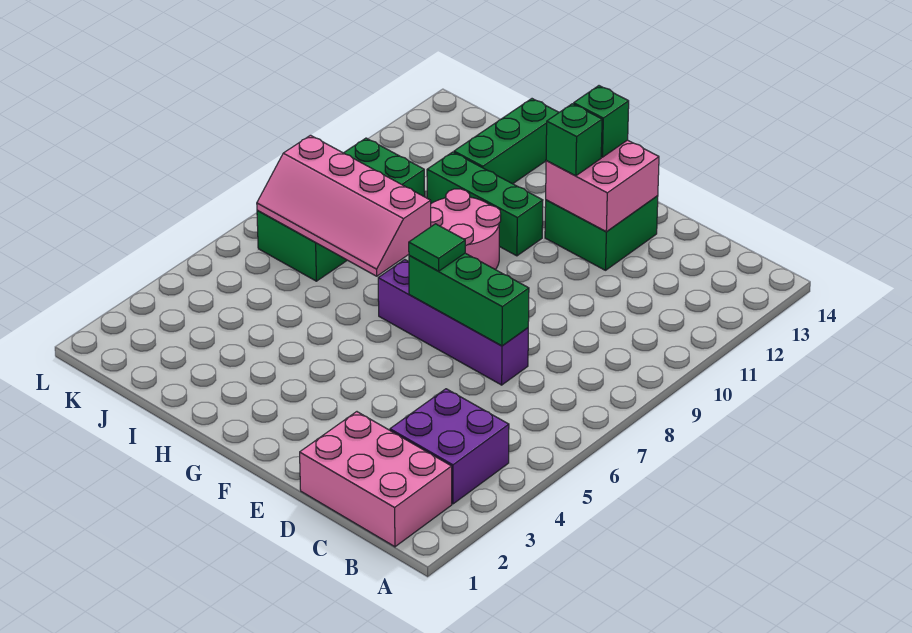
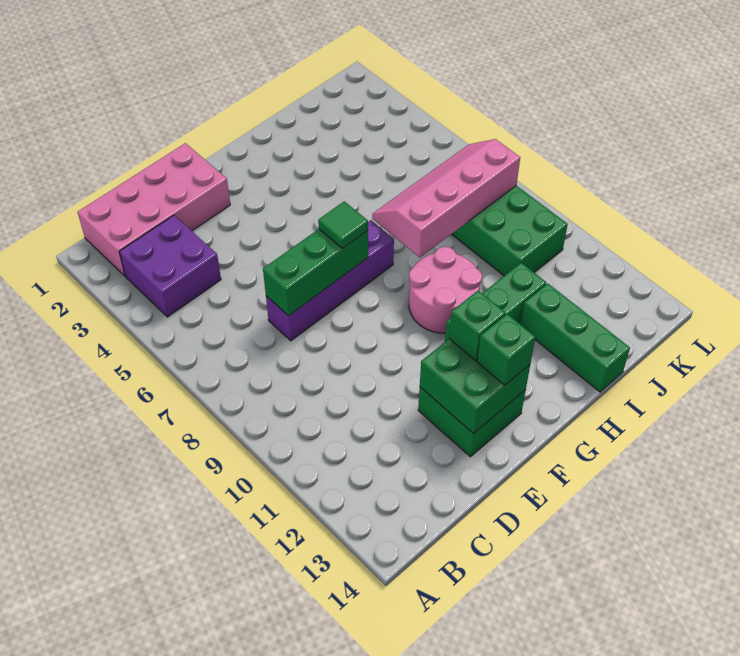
pink 2x3 brick [300,412,452,547] -> pink 2x4 brick [78,143,230,276]
pink 2x2 brick [546,140,659,232] -> green 2x2 brick [420,339,530,434]

